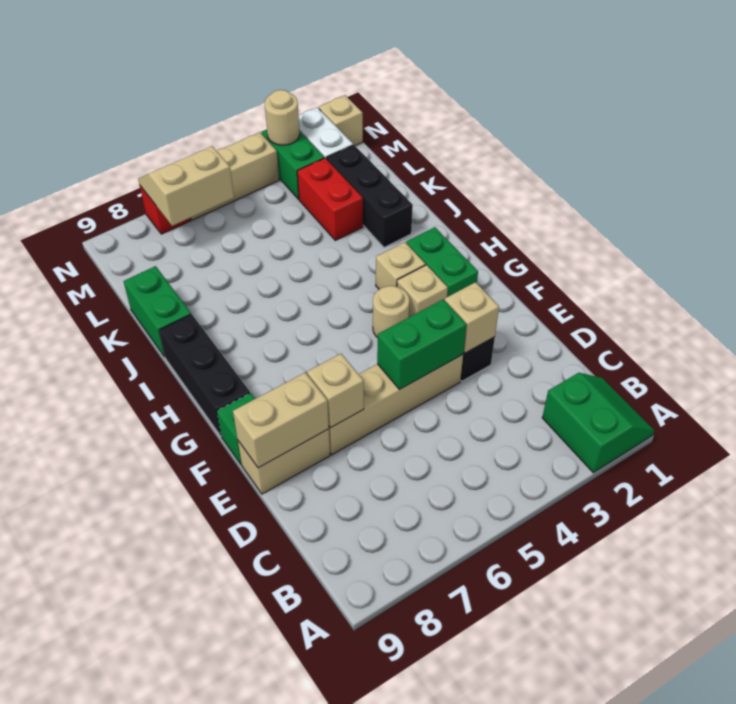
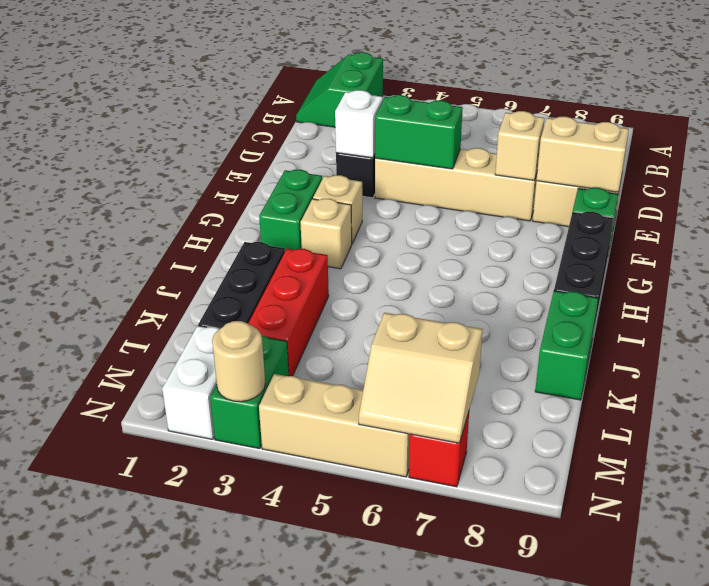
tan 1x1 brick [445,282,499,353] -> white 1x1 brick [335,90,383,158]
tan 1x1 round brick [373,286,410,338] -> none
red 1x2 brick [297,158,363,240] -> red 1x3 brick [248,249,329,376]
tan 1x1 brick [319,95,363,146] -> none

